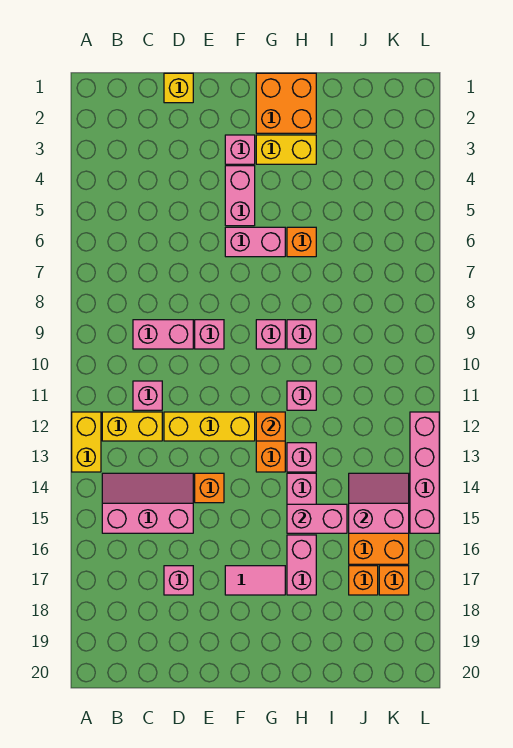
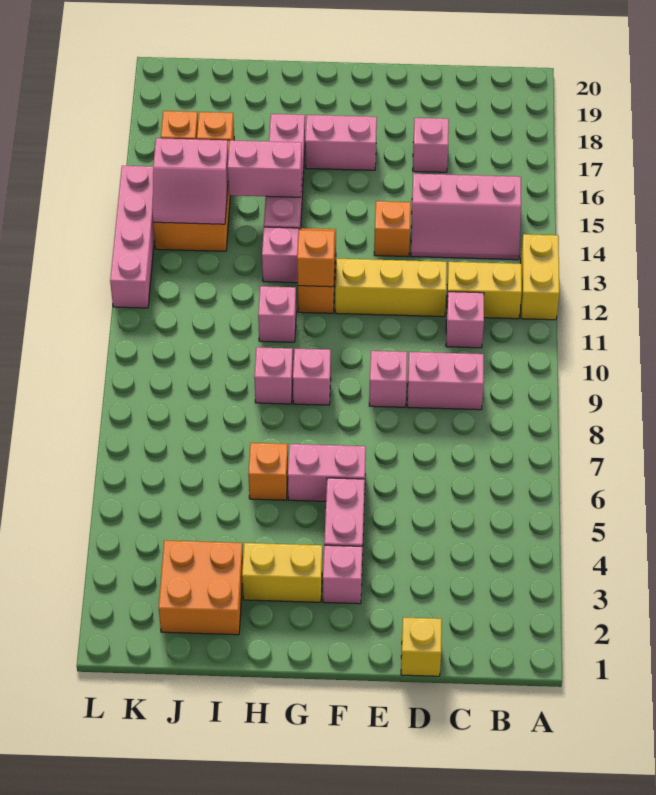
pink 1x2 tile [225,566,285,595] -> pink 1x2 brick [305,115,377,170]
orange 2x2 brick [256,73,316,133] -> orange 2x2 brick moved to [159,540,243,635]

